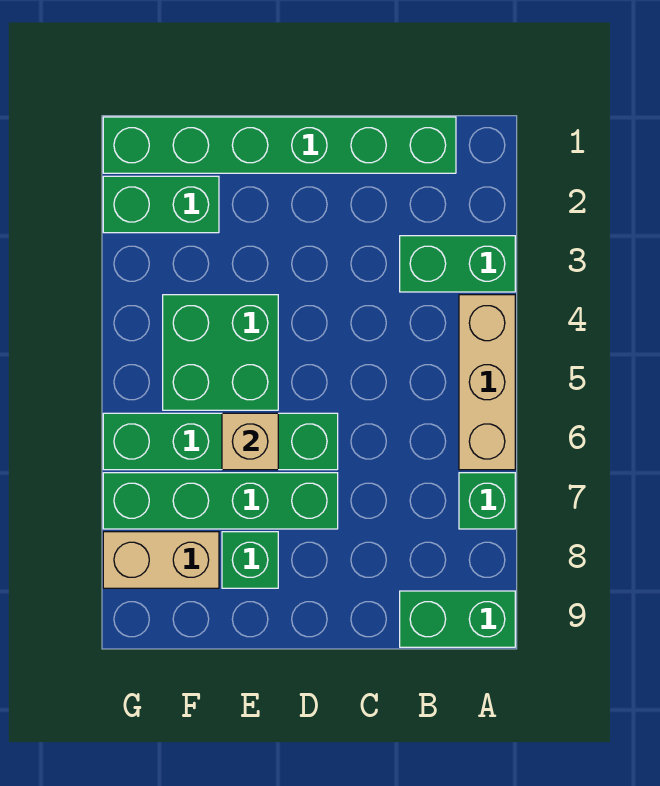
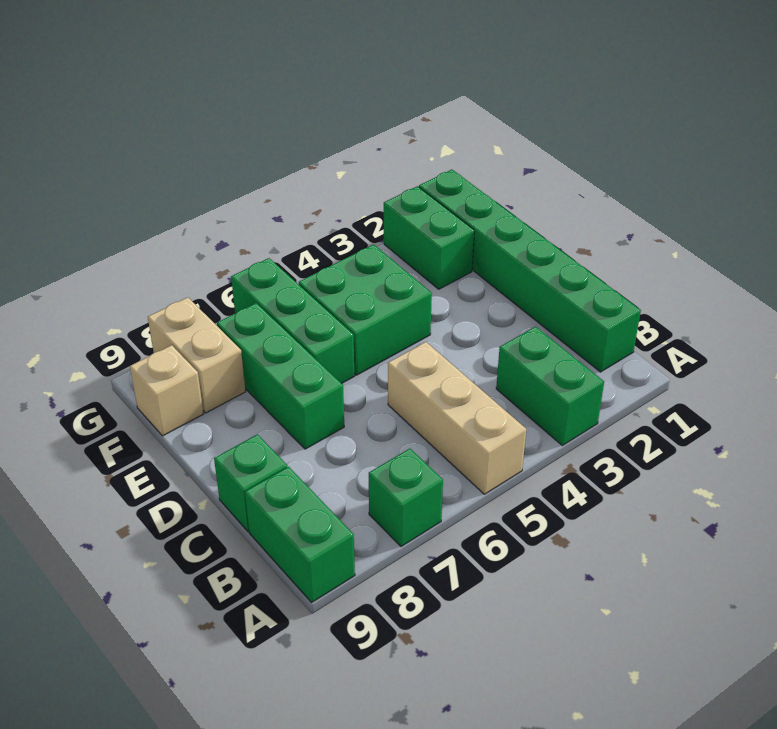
tan 1x3 brick [459,295,515,470] -> tan 1x3 brick turned to [388,342,526,494]
green 1x4 brick [103,413,338,470] -> green 1x3 brick [231,258,355,384]
green 1x4 brick [103,473,338,529] -> green 1x3 brick [217,303,344,449]
tan 1x1 brick [222,413,278,470] -> tan 1x1 brick moved to [130,345,204,436]
green 1x1 brick [222,532,278,588] -> green 1x1 brick moved to [214,434,287,531]

